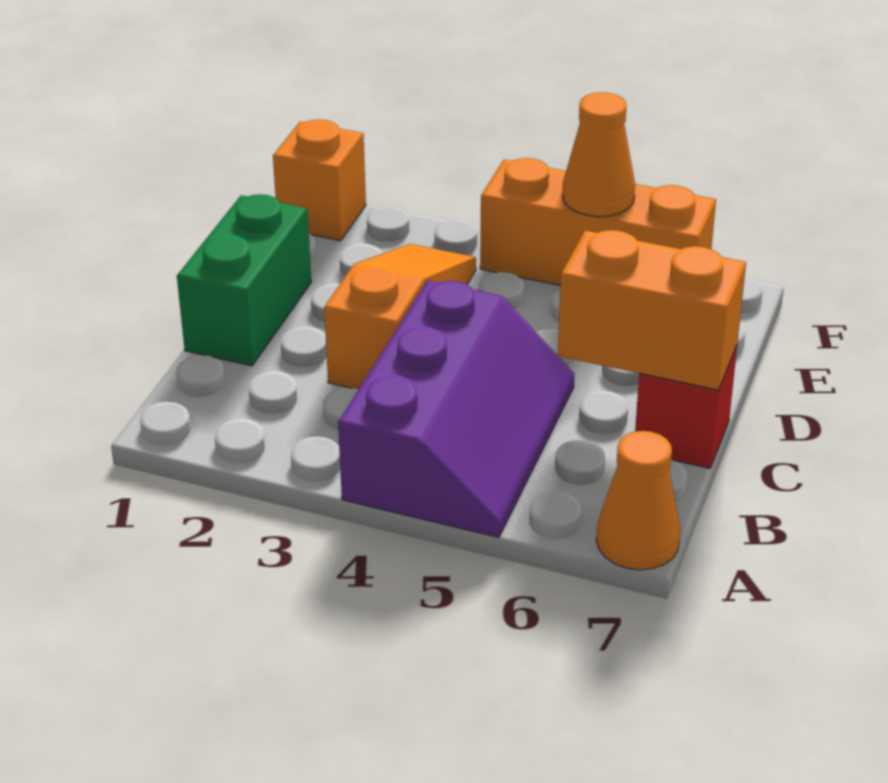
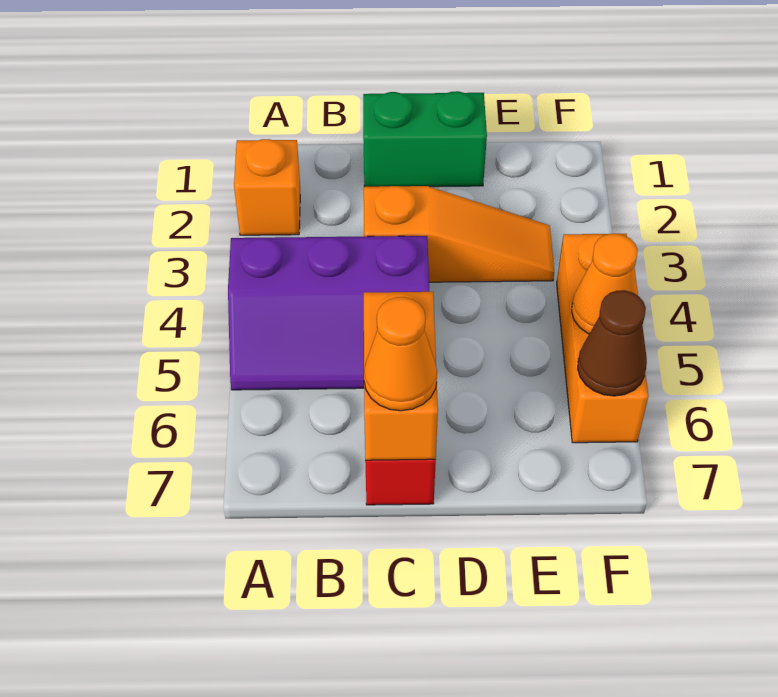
orange 1x1 cone [596,431,680,570] -> orange 1x1 cone moved to [364,297,437,411]
orange 1x1 brick [273,120,366,241] -> orange 1x1 brick moved to [234,139,300,235]
none -> brown 1x1 cone [578,290,647,396]

